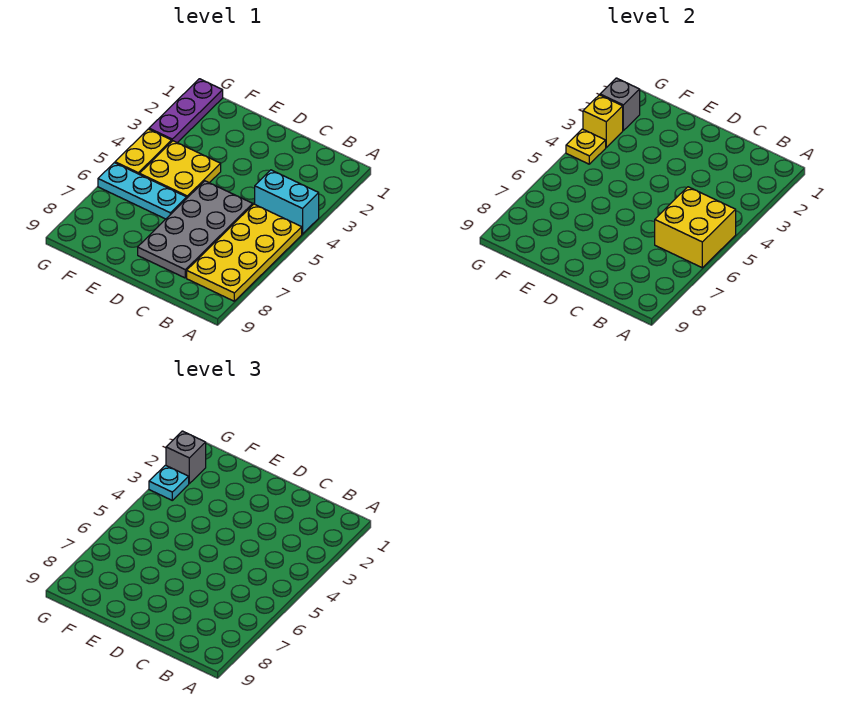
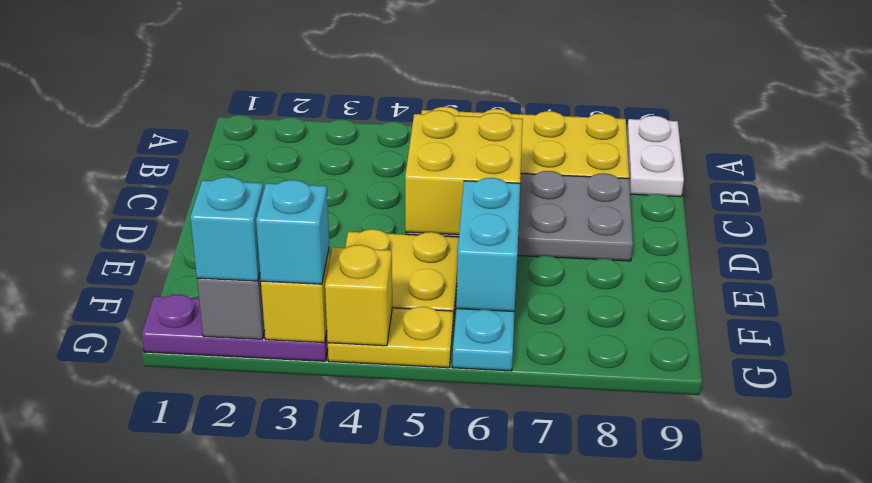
cyan 1x2 brick [255,170,319,234] -> cyan 1x2 brick moved to [456,178,520,312]
yellow 2x2 brick [655,187,736,268] -> yellow 2x2 brick moved to [405,110,523,235]
none -> white 1x2 plate [627,116,684,197]
grey 1x1 brick [166,431,206,483] -> cyan 1x1 brick [190,177,263,281]
cyan 1x1 plate [149,465,189,500] -> cyan 1x1 brick [256,180,329,284]
yellow 1x1 plate [566,129,606,164] -> yellow 1x1 brick [325,245,392,346]

